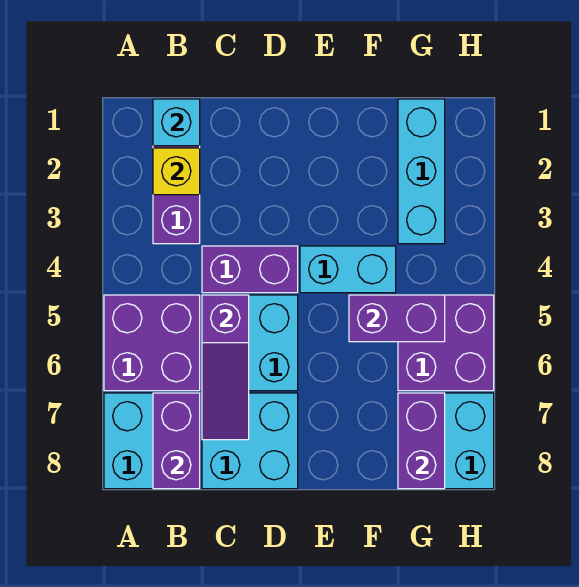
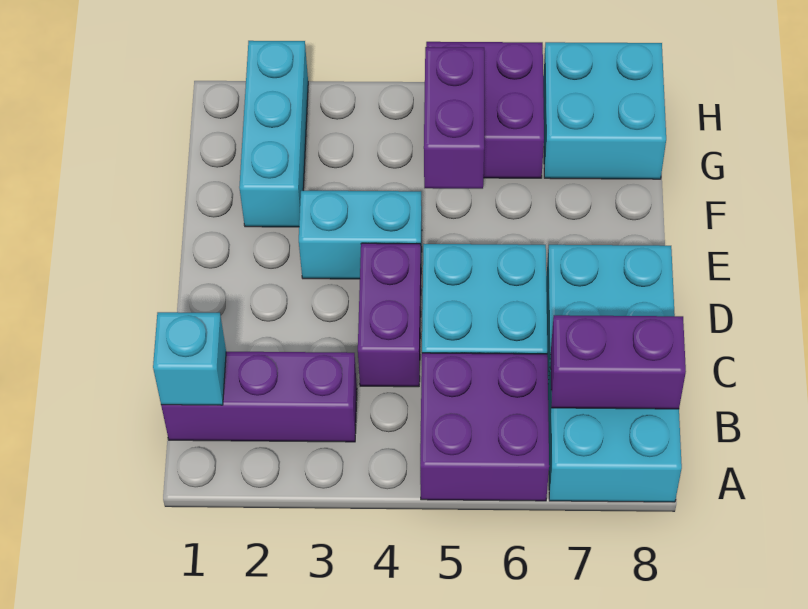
yellow 1x1 brick [153,148,200,195] -> none
purple 1x3 slope [202,295,249,440] -> none
cyan 1x2 brick [300,246,396,293] -> cyan 1x2 brick turned to [299,191,422,279]
cyan 1x3 brick [398,99,445,244] -> cyan 1x3 brick turned to [239,41,308,227]
purple 1x2 brick [398,393,445,489] -> none

